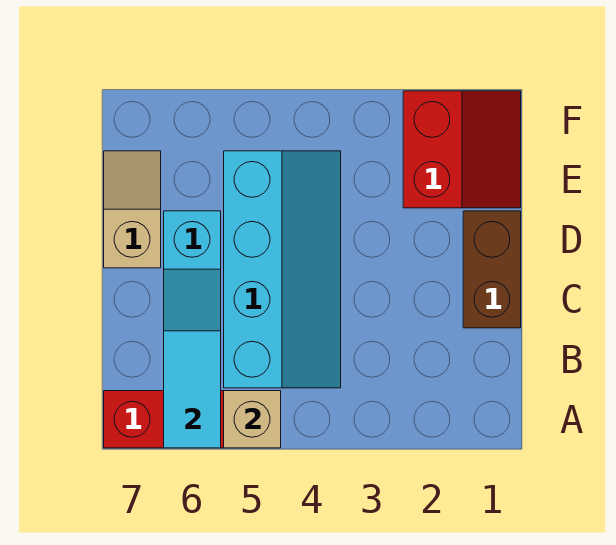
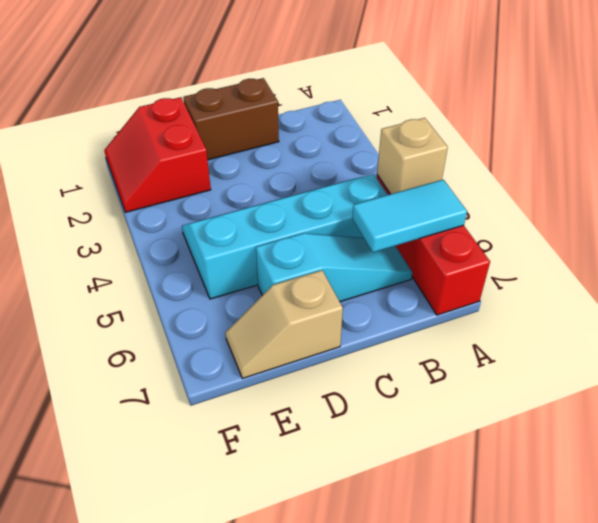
red 2x2 slope [403,91,521,208] -> red 2x2 slope turned to [104,97,211,212]

